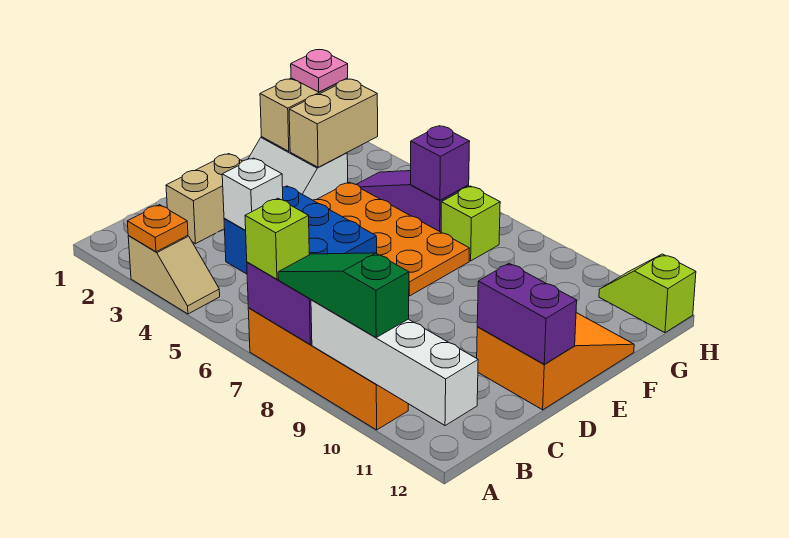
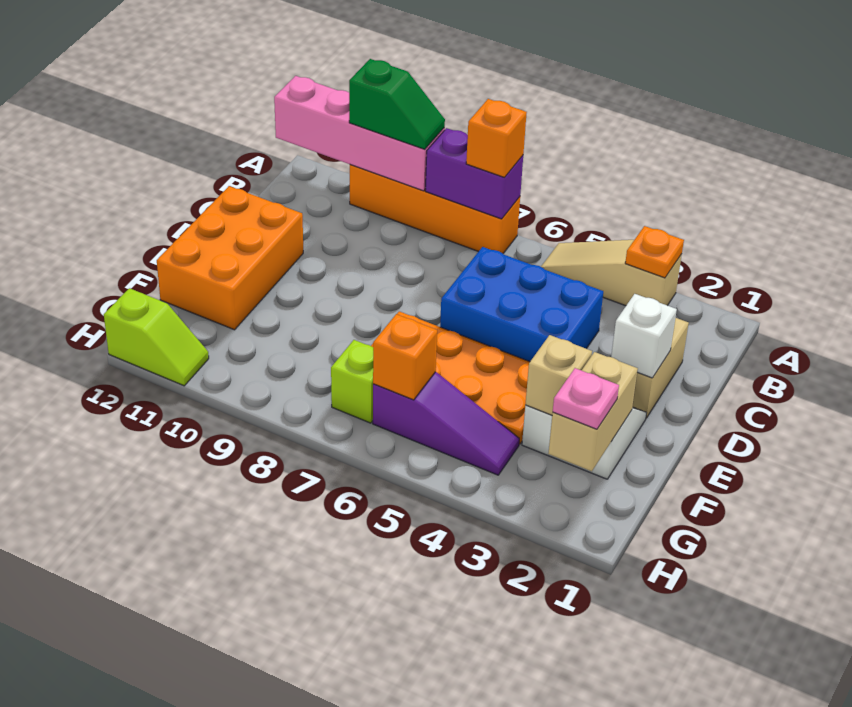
tan 1x2 slope [128,236,220,314] -> tan 1x3 slope [541,240,682,306]
lime 1x1 brick [245,198,309,279] -> orange 1x1 brick [466,99,527,177]
green 1x3 slope [278,253,409,337] -> green 1x2 slope [349,59,445,149]
white 1x4 brick [311,300,478,426] -> pink 1x4 brick [274,76,445,191]
white 1x1 brick [222,158,283,230] -> white 1x1 brick moved to [611,294,677,378]
orange 2x3 slope [477,313,634,410] -> orange 2x3 brick [157,186,303,330]
purple 1x2 brick [477,263,577,364] -> none
tan 1x2 brick [289,79,378,168] -> tan 1x1 brick [525,335,592,415]
purple 1x1 brick [411,126,470,200] -> orange 1x1 brick [373,314,437,400]

